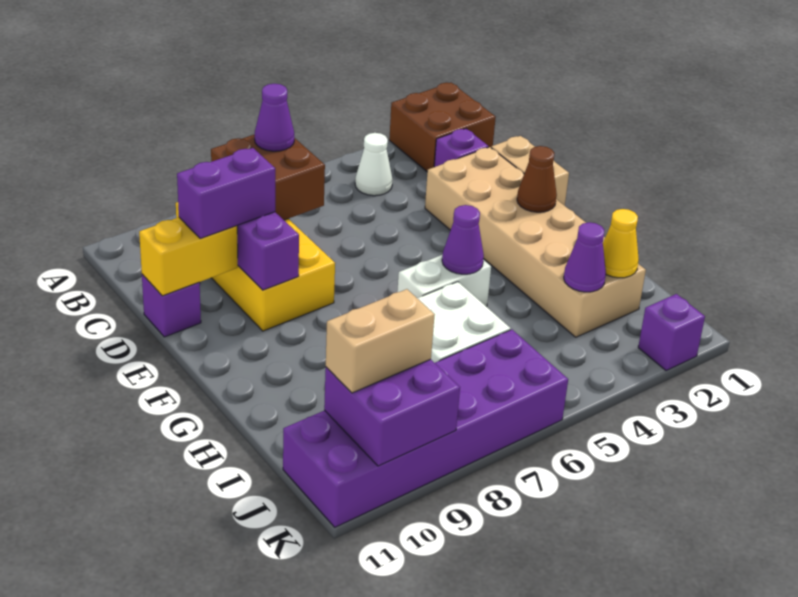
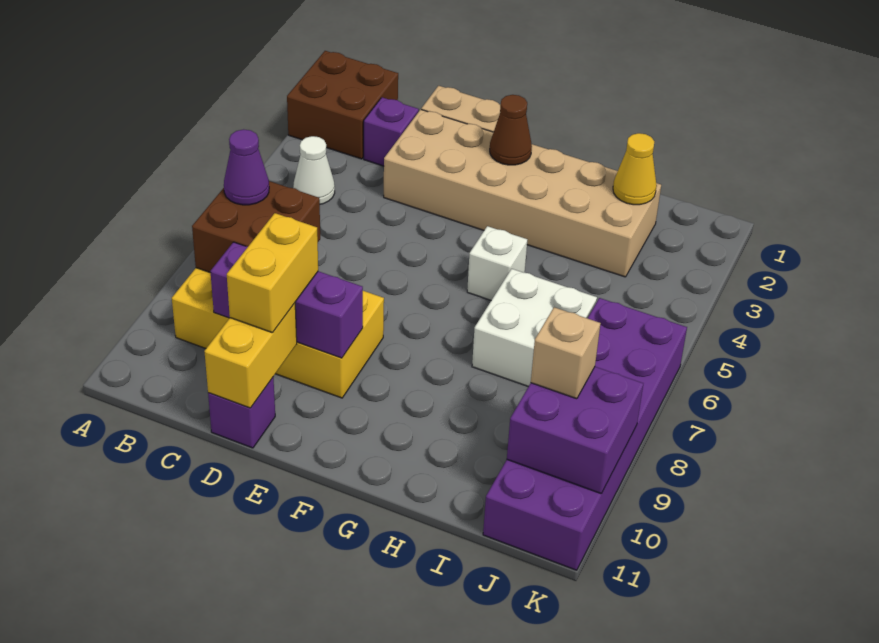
purple 1x2 brick [177,148,275,239] -> yellow 1x2 brick [227,213,318,333]
white 1x2 brick [397,255,491,306] -> white 1x1 brick [467,226,527,300]
purple 1x1 cone [442,205,484,274] -> none
purple 1x1 cone [564,222,606,292] -> none
tan 1x2 brick [326,289,435,393] -> tan 1x1 brick [531,307,601,399]
purple 1x1 brick [638,294,705,371] -> none

